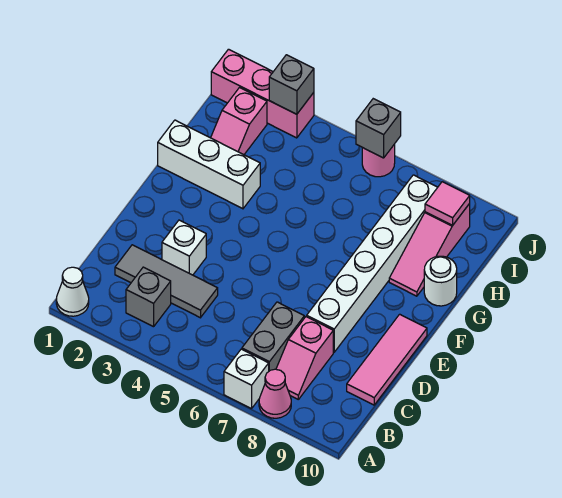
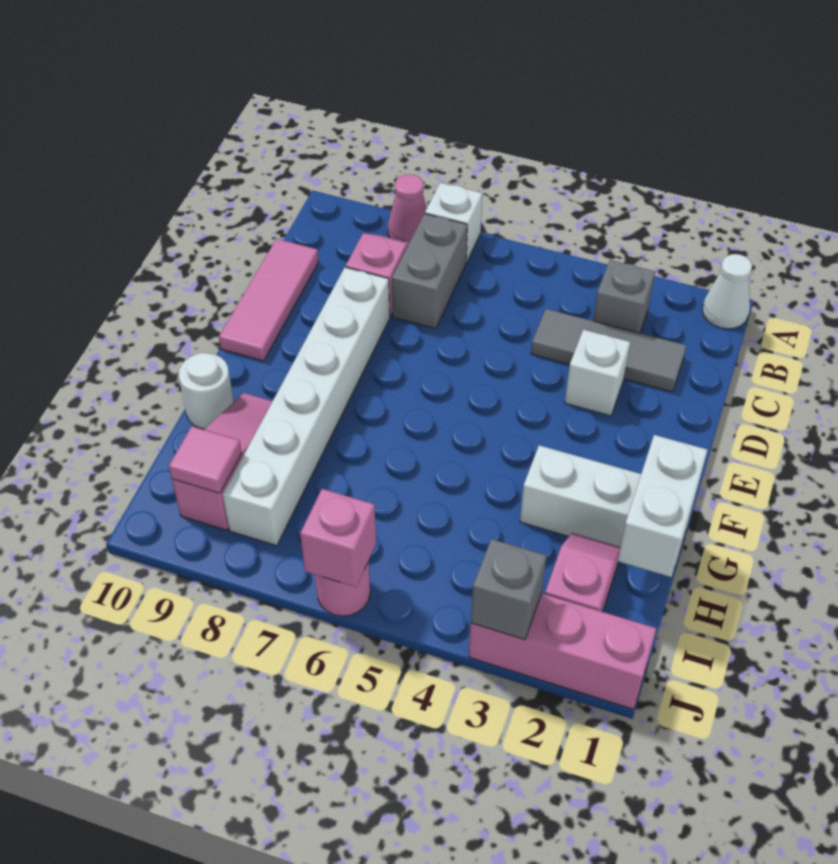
none -> white 1x2 brick [618,435,708,577]
grey 1x1 brick [356,99,401,158] -> pink 1x1 brick [300,489,376,587]

